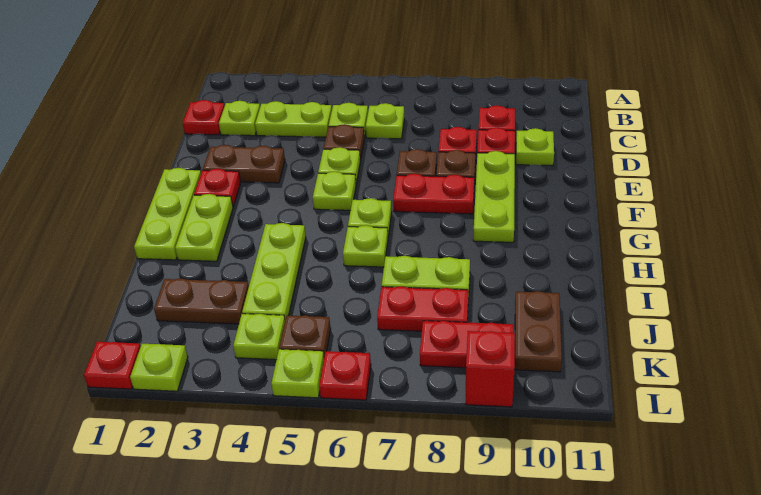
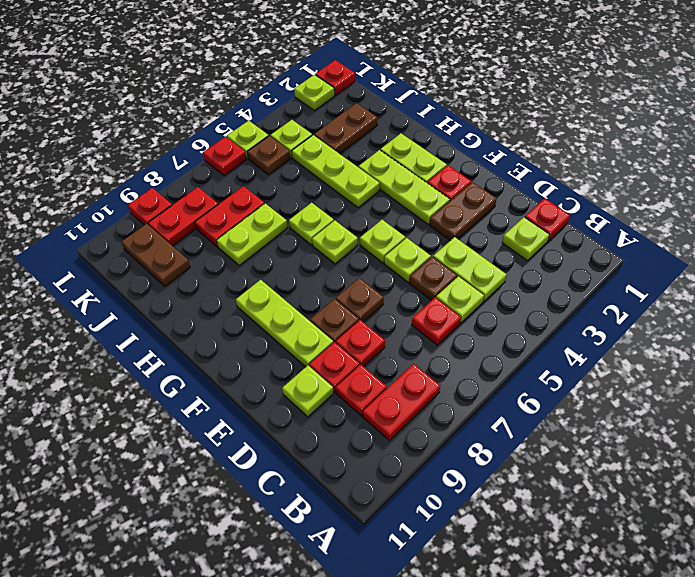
lime 1x2 plate [255,101,332,137] -> lime 1x2 plate turned to [433,237,507,302]
lime 1x1 plate [366,103,404,139] -> red 1x1 plate [412,297,461,345]
lime 1x3 plate [134,168,201,260] -> lime 1x3 plate moved to [359,150,450,224]
red 1x2 plate [393,174,474,214] -> red 1x2 plate moved to [363,364,440,441]
red 1x1 brick [466,331,515,407] -> red 1x1 plate [128,188,172,225]

